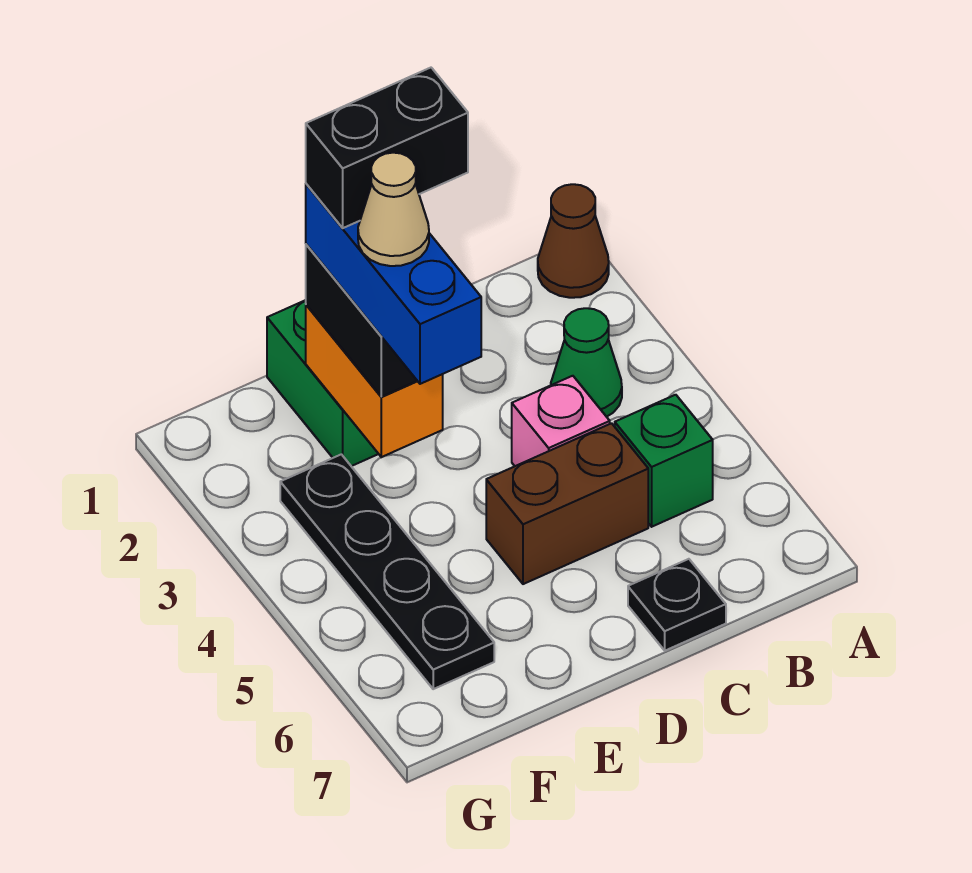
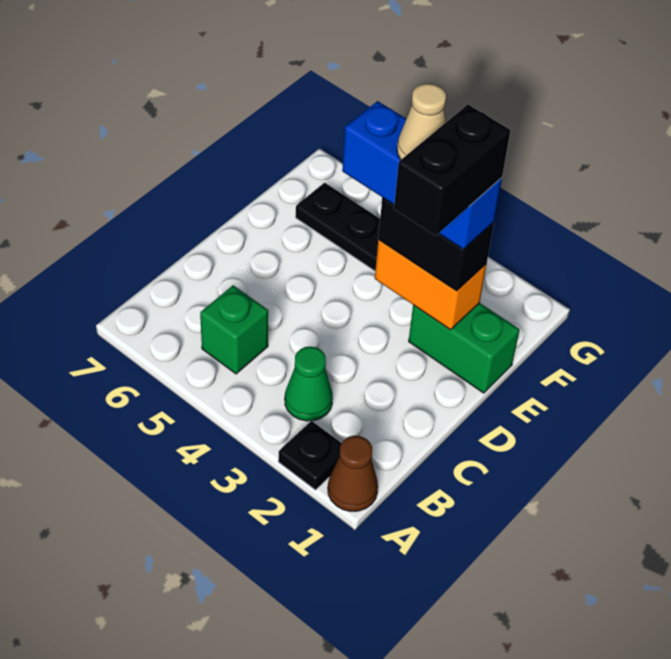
pink 1x1 brick [512,376,610,466] -> none
brown 1x2 brick [486,423,648,584] -> none
black 1x1 plate [628,559,726,651] -> black 1x1 plate moved to [278,421,342,490]

